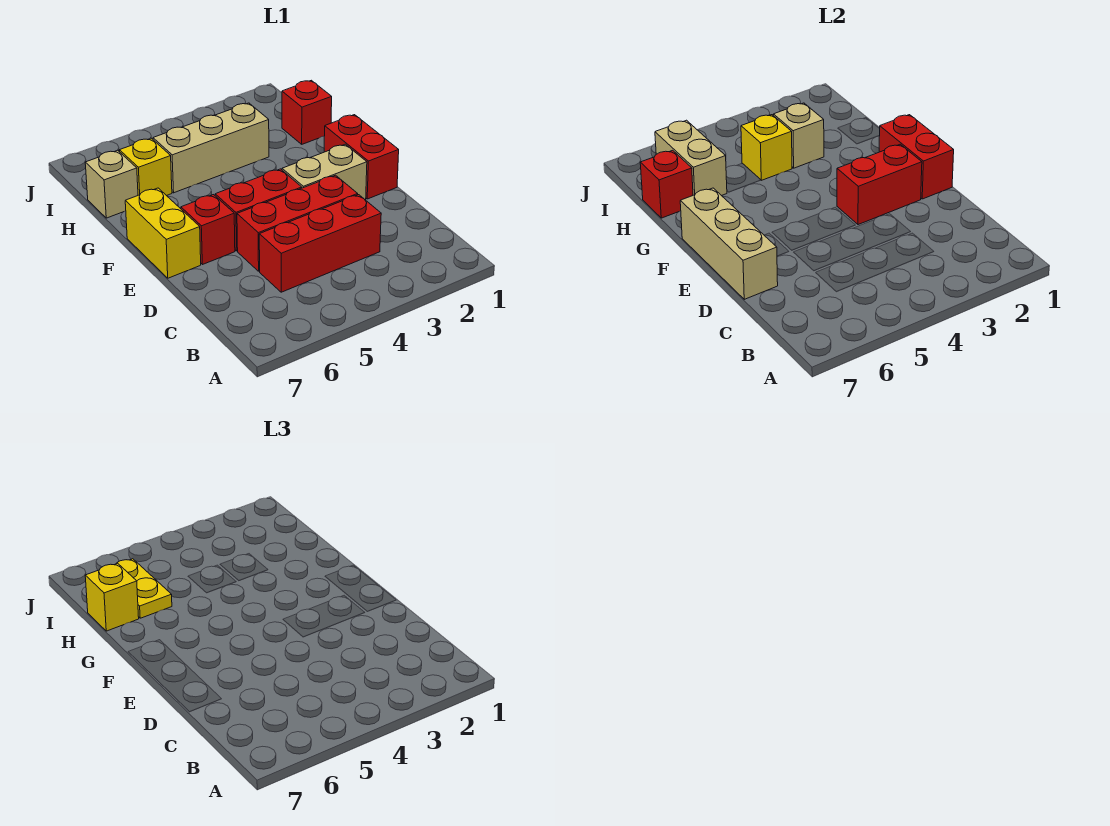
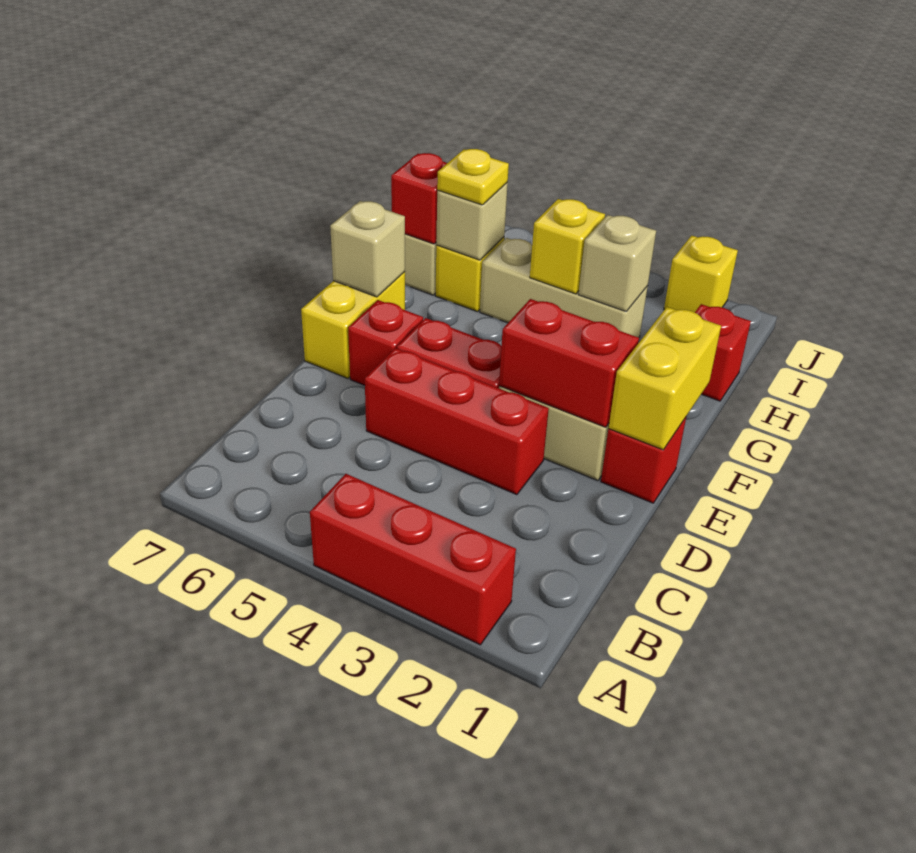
red 1x3 brick [259,195,381,292] -> red 1x3 brick moved to [310,474,516,645]
tan 1x3 brick [680,188,778,299] -> tan 1x1 brick [330,201,405,297]
red 1x2 brick [324,115,399,199] -> red 1x1 brick [601,418,686,503]
red 1x2 brick [879,115,954,199] -> yellow 1x2 brick [609,307,721,450]
tan 1x2 brick [655,120,727,196] -> tan 1x1 brick [436,183,508,260]
yellow 1x2 plate [116,559,172,618] -> yellow 1x1 plate [437,149,509,205]
yellow 1x1 brick [85,563,139,631] -> yellow 1x1 brick moved to [664,236,738,313]

